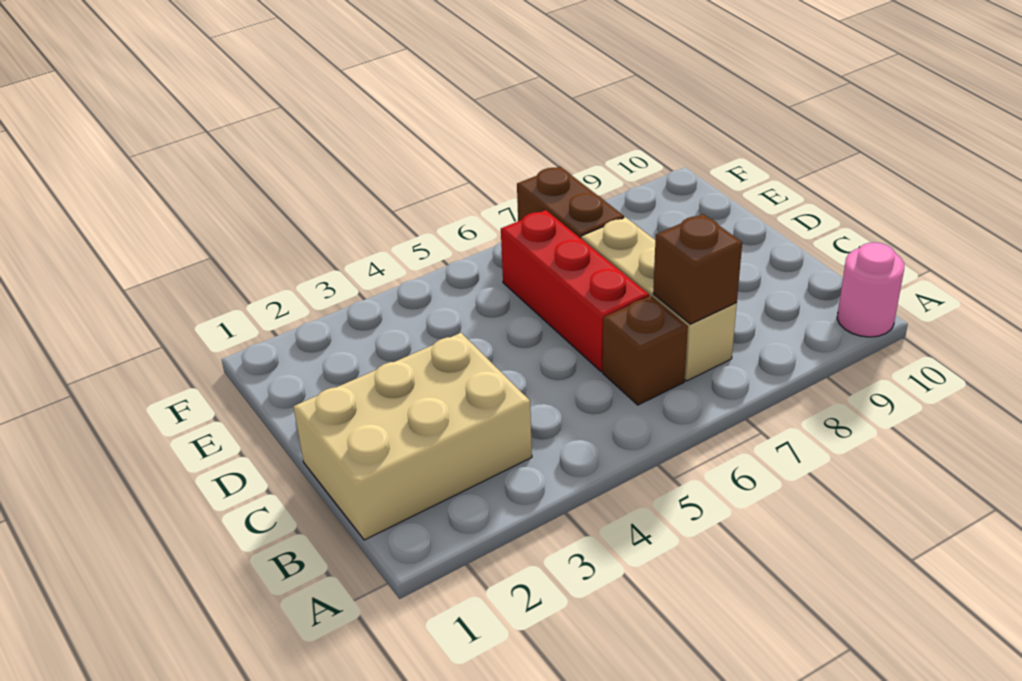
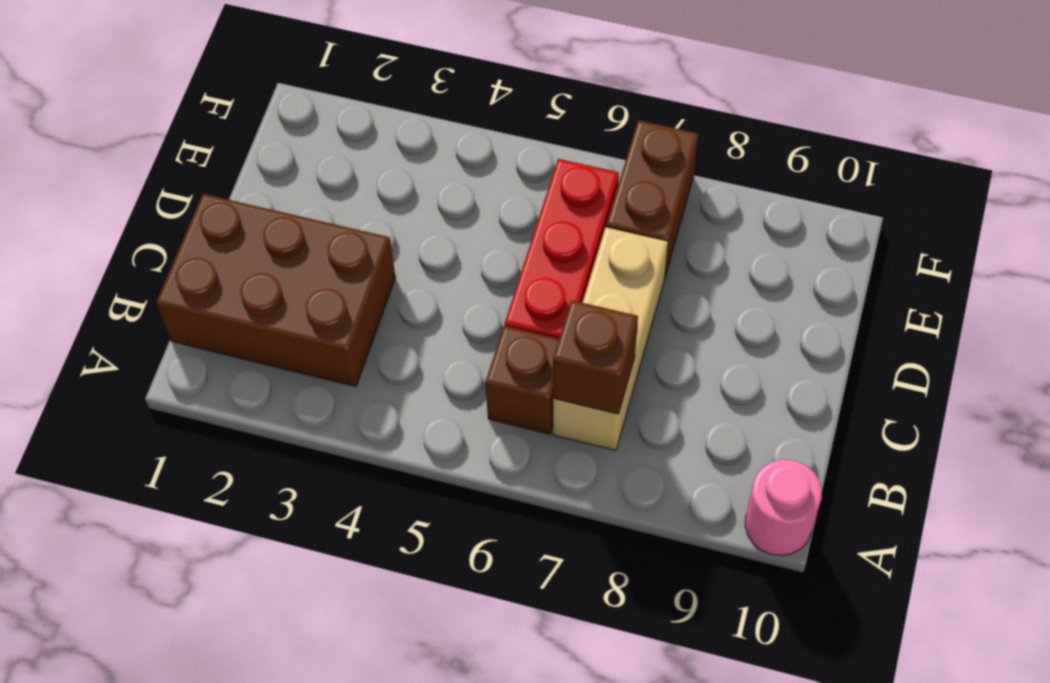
tan 2x3 brick [294,333,532,540] -> brown 2x3 brick [156,194,396,387]

